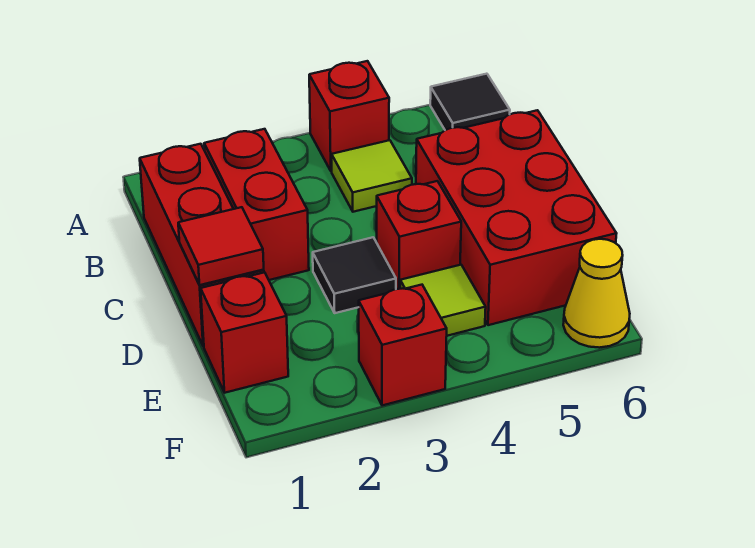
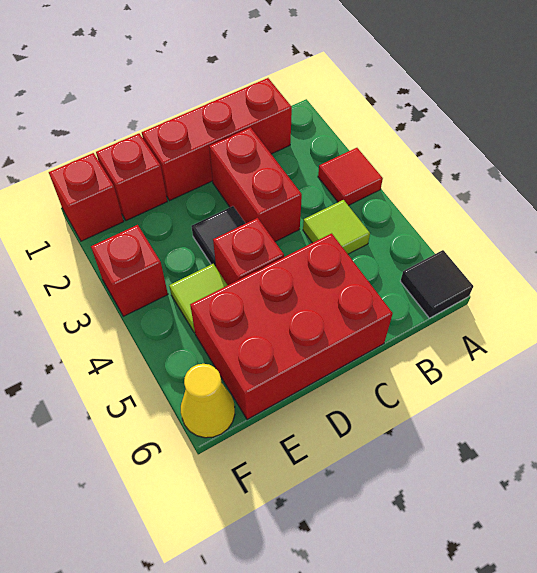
red 1x1 brick [309,61,389,171] -> red 1x1 brick moved to [49,153,124,241]
red 1x2 brick [204,129,309,280] -> red 1x2 brick turned to [209,127,302,242]
red 1x1 tile [178,207,264,285] -> red 1x1 tile moved to [318,148,383,205]

